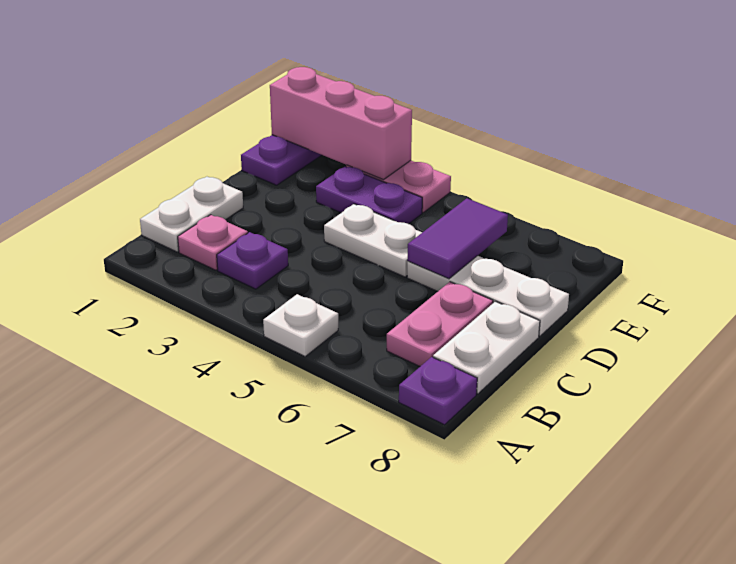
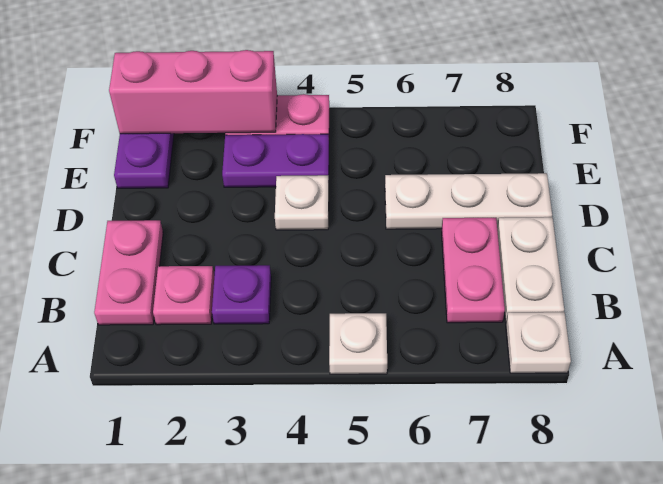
purple 1x1 plate [399,357,477,425] -> white 1x1 plate [506,312,571,373]
white 1x2 plate [140,177,243,252] -> pink 1x2 plate [94,220,163,325]
white 1x2 plate [324,204,422,277] -> white 1x1 plate [275,175,329,230]
purple 1x2 tile [407,198,508,279] -> none

